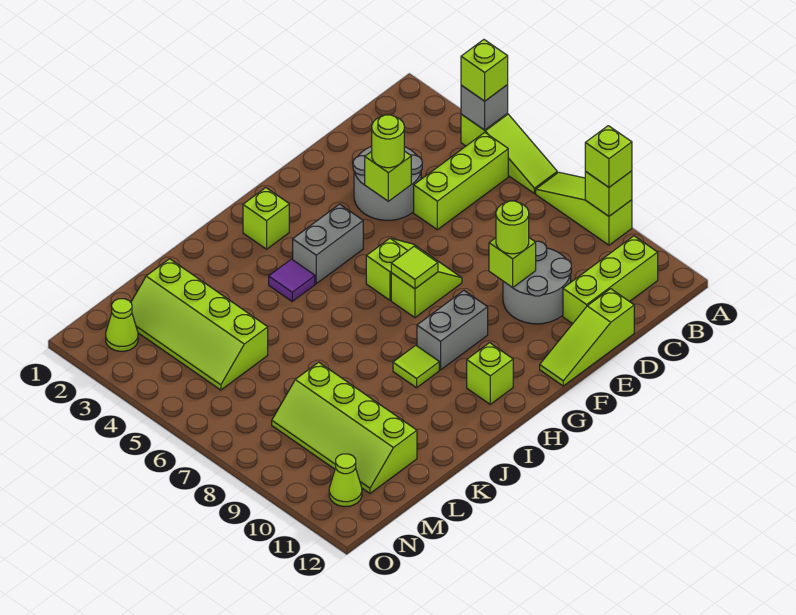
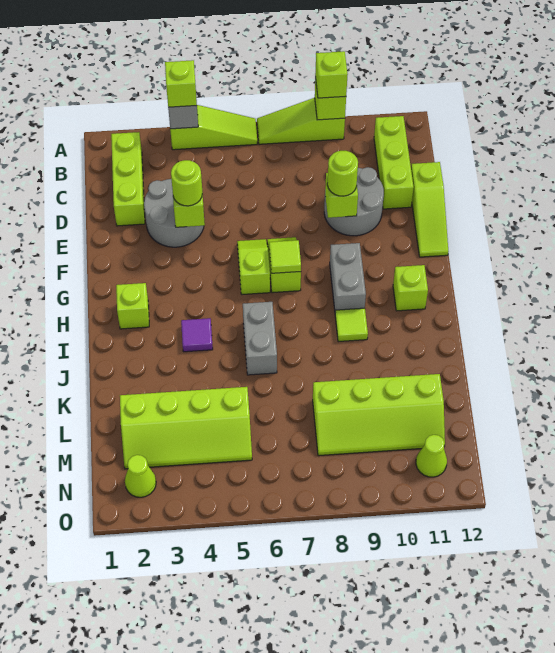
lime 1x3 brick [414,132,508,230] -> lime 1x3 brick moved to [111,132,145,226]
grey 1x2 brick [293,204,363,284] -> grey 1x2 brick moved to [243,302,277,375]

